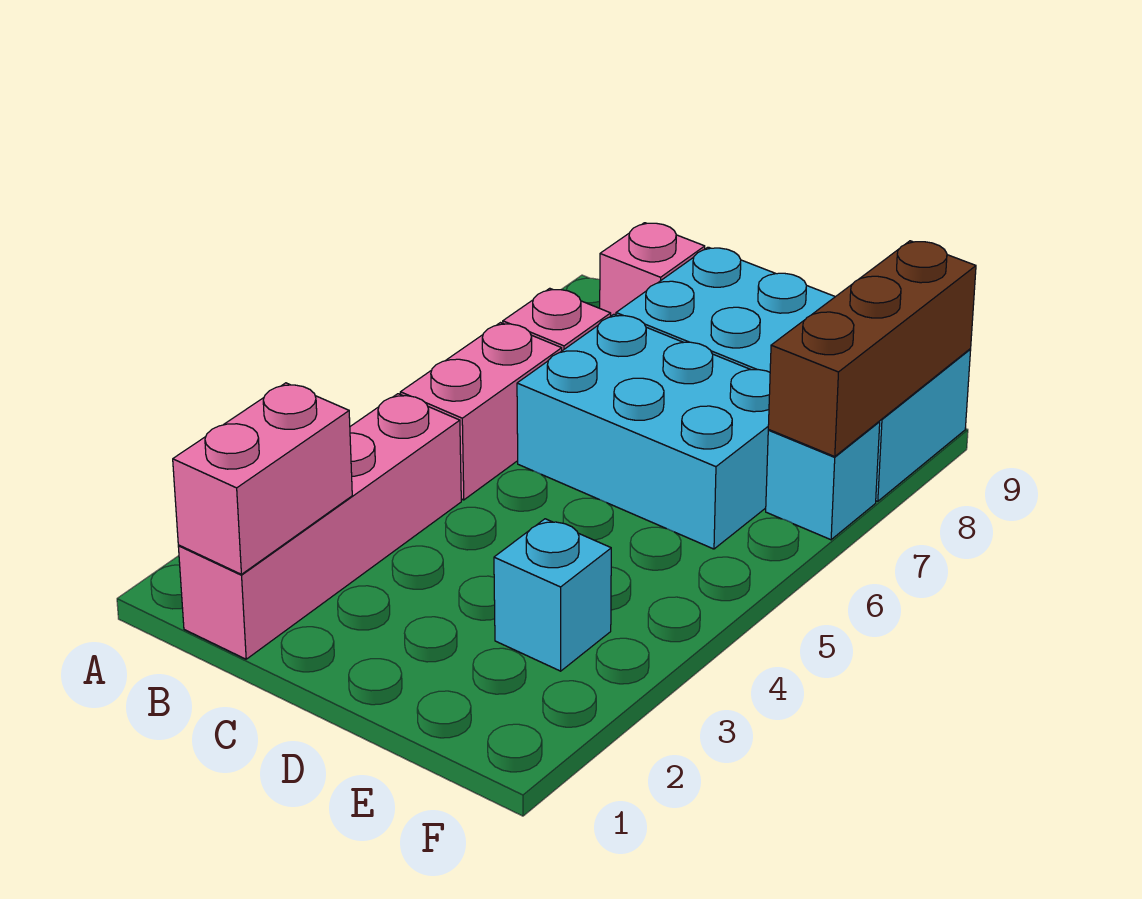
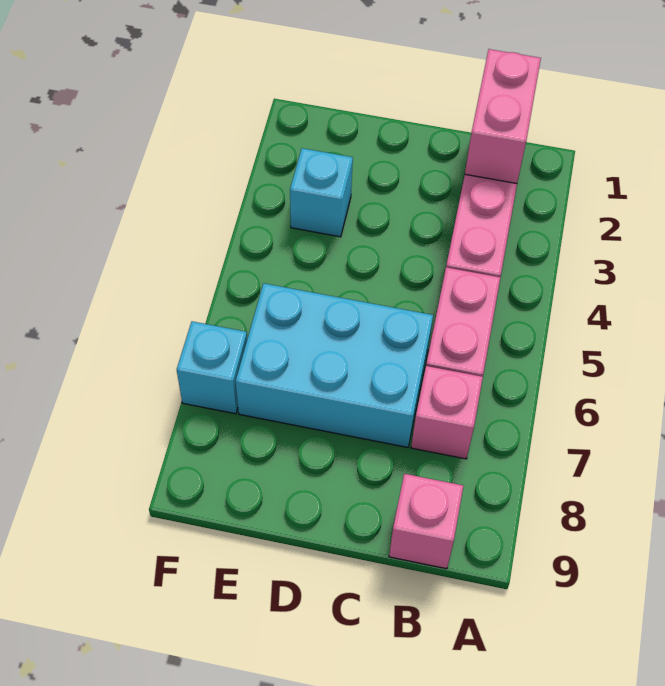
cyan 2x4 brick [616,247,971,501] -> none
brown 1x3 brick [768,241,976,456] -> none

